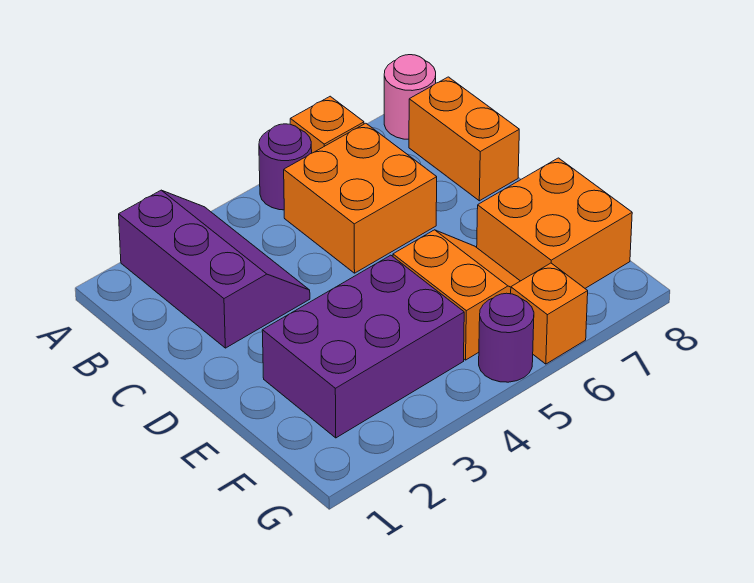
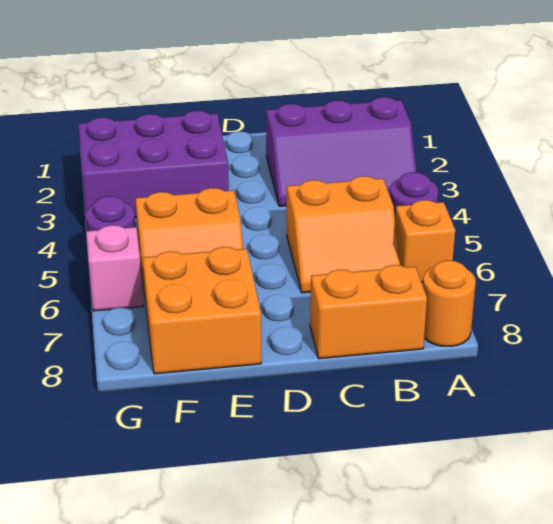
pink 1x1 round brick [384,55,436,139] -> orange 1x1 round brick [423,260,476,346]
orange 2x2 brick [284,123,437,273] -> orange 2x2 slope [287,176,400,293]
purple 2x3 brick [262,255,464,438] -> purple 2x3 brick turned to [78,111,229,218]
orange 1x1 brick [511,263,588,364] -> pink 1x1 brick [86,225,143,311]

